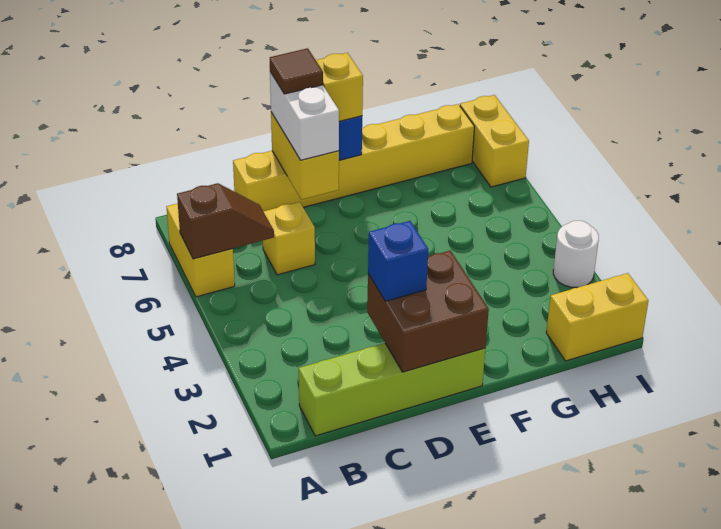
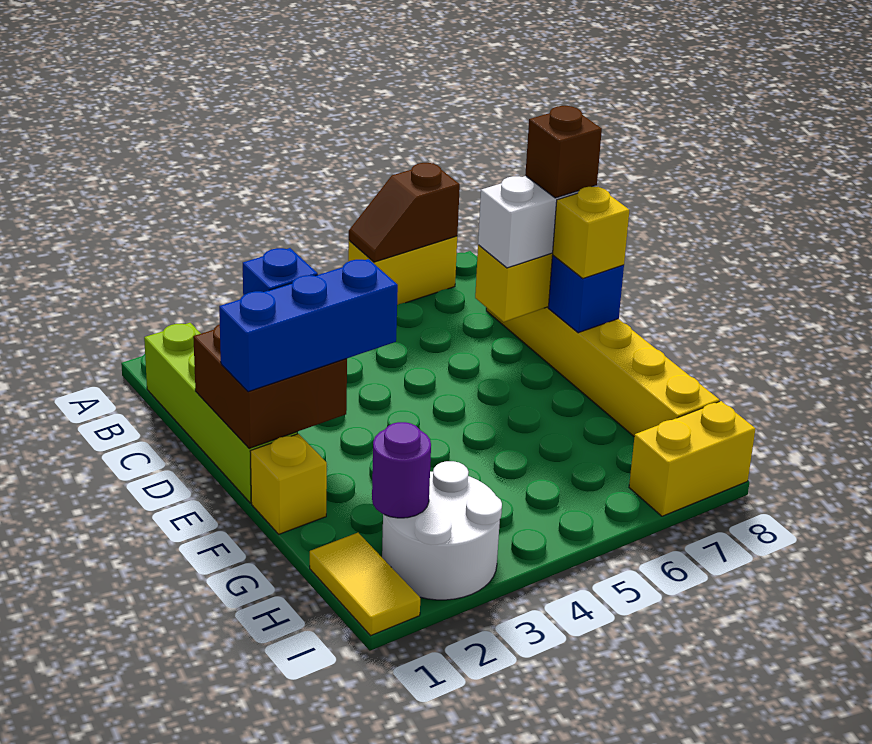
brown 1x2 slope [177,183,274,259] -> brown 1x2 slope turned to [349,163,460,262]
yellow 1x1 brick [263,202,315,275] -> yellow 1x1 brick moved to [250,434,327,534]
brown 1x1 tile [270,48,323,94] -> brown 1x1 brick [525,106,602,198]
none -> blue 1x3 brick [219,259,398,392]
yellow 1x2 brick [546,273,648,361] -> yellow 1x2 tile [310,533,420,636]
none -> purple 1x1 round brick [372,422,431,518]
white 1x1 round brick [553,221,599,288] -> white 2x2 round brick [382,461,502,600]

